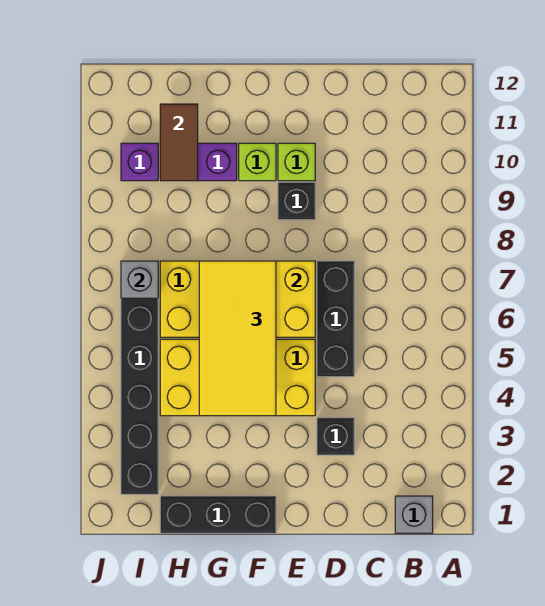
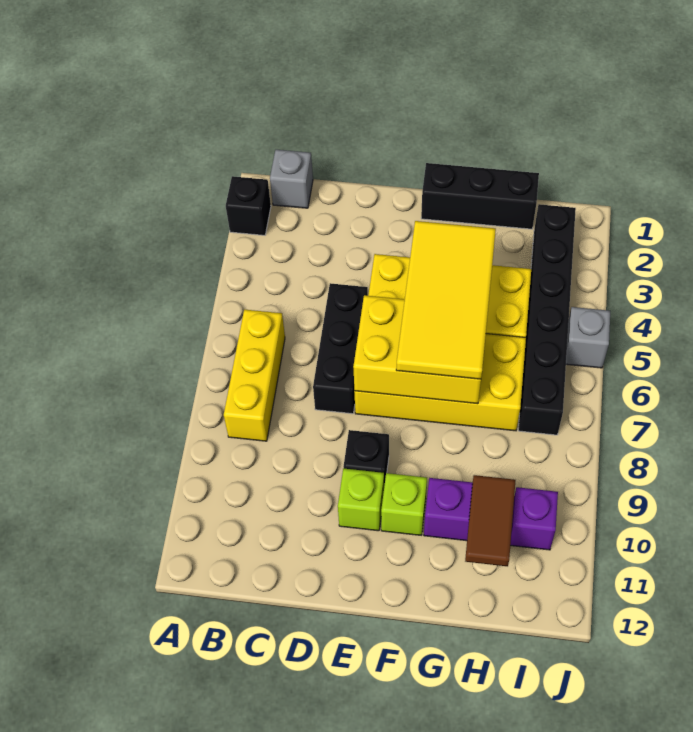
none -> yellow 1x3 brick [224,309,285,441]
black 1x1 brick [317,418,354,455] -> black 1x1 brick moved to [226,176,271,235]
grey 1x1 brick [121,261,158,298] -> grey 1x1 brick moved to [566,307,610,368]

